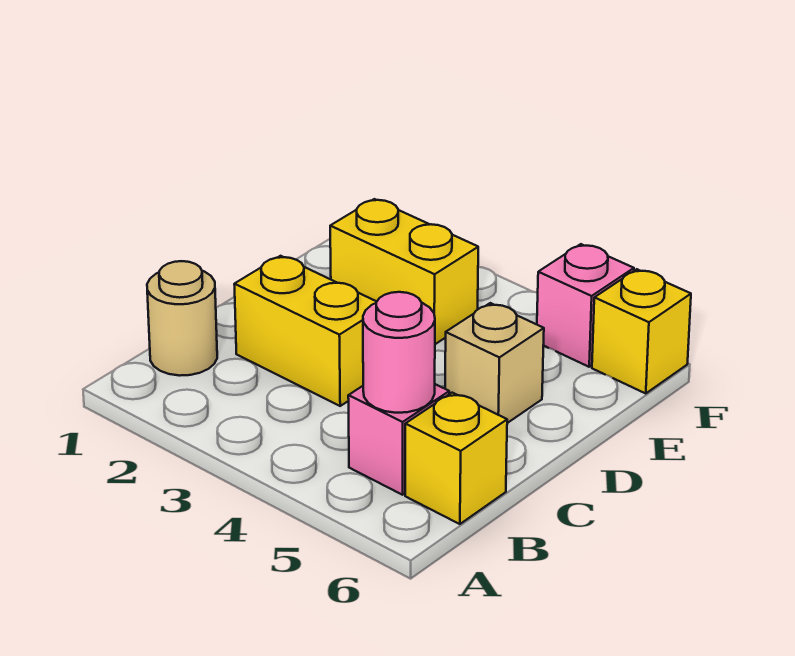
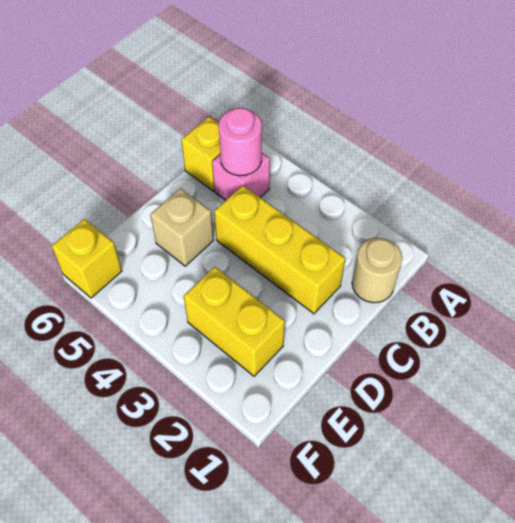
yellow 1x2 brick [234,256,377,406] -> yellow 1x3 brick [214,186,345,314]
pink 1x1 brick [537,244,634,367] -> none

